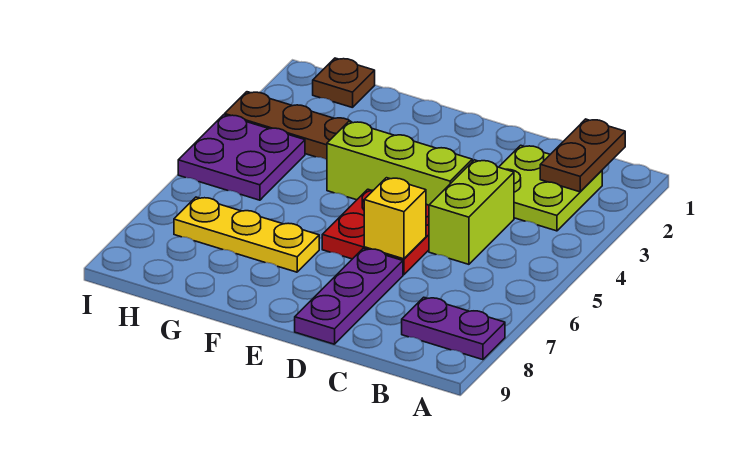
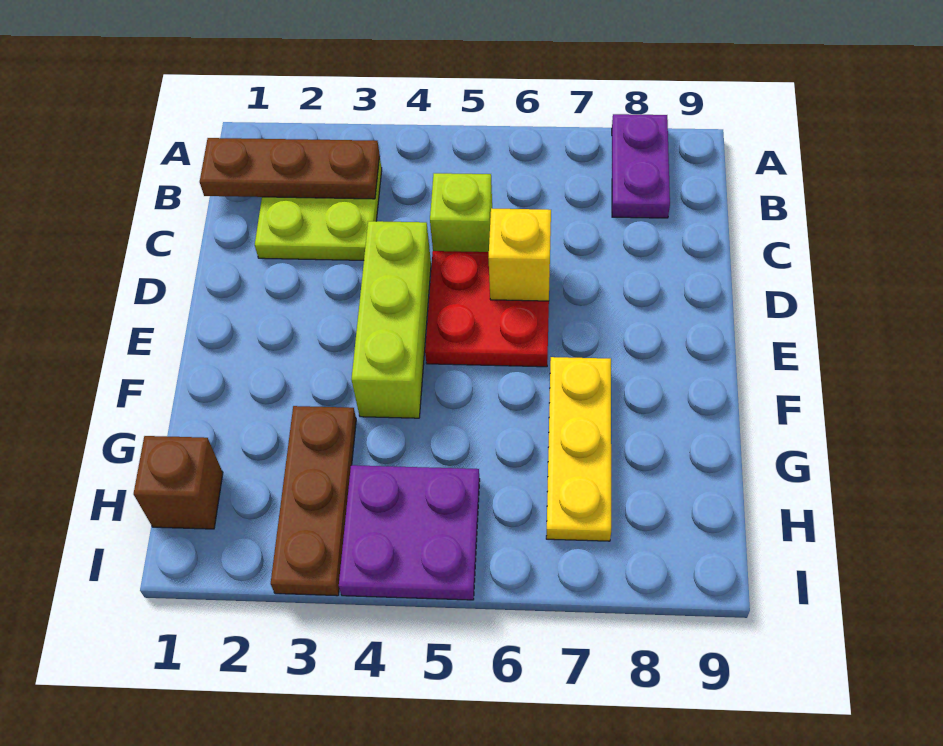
brown 1x2 plate [540,119,625,192] -> brown 1x3 plate [200,138,380,199]
lime 1x2 brick [429,160,514,264] -> lime 1x1 brick [430,173,492,252]
purple 1x3 plate [295,248,403,344] -> none
brown 1x1 plate [313,58,375,108] -> brown 1x1 brick [134,436,223,529]

